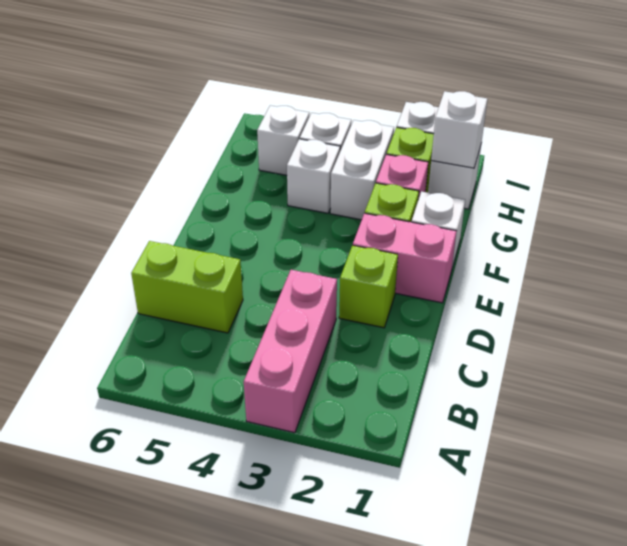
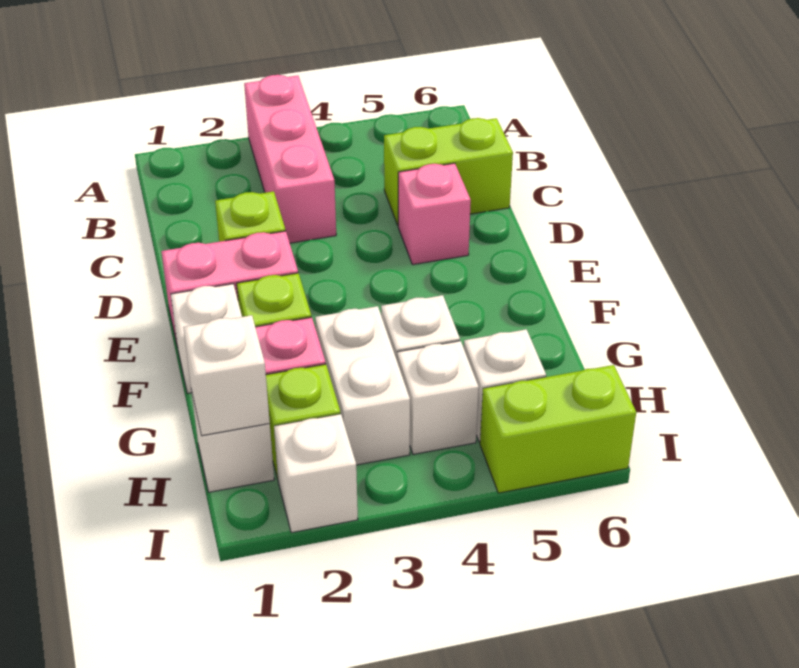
none -> pink 1x1 brick [398,163,471,265]
none -> lime 1x2 brick [480,365,636,493]

